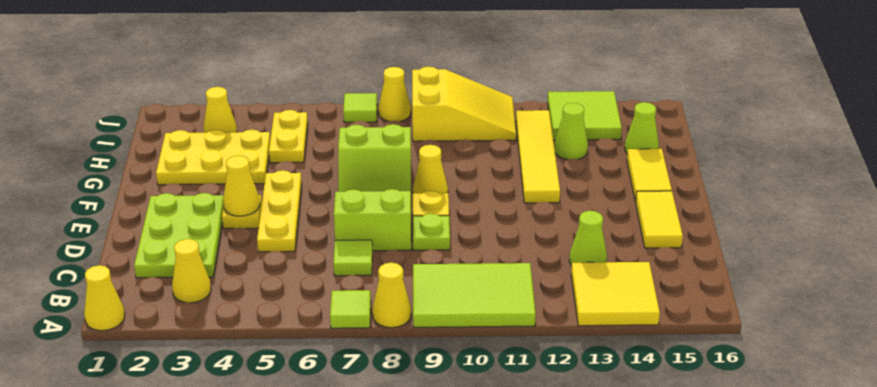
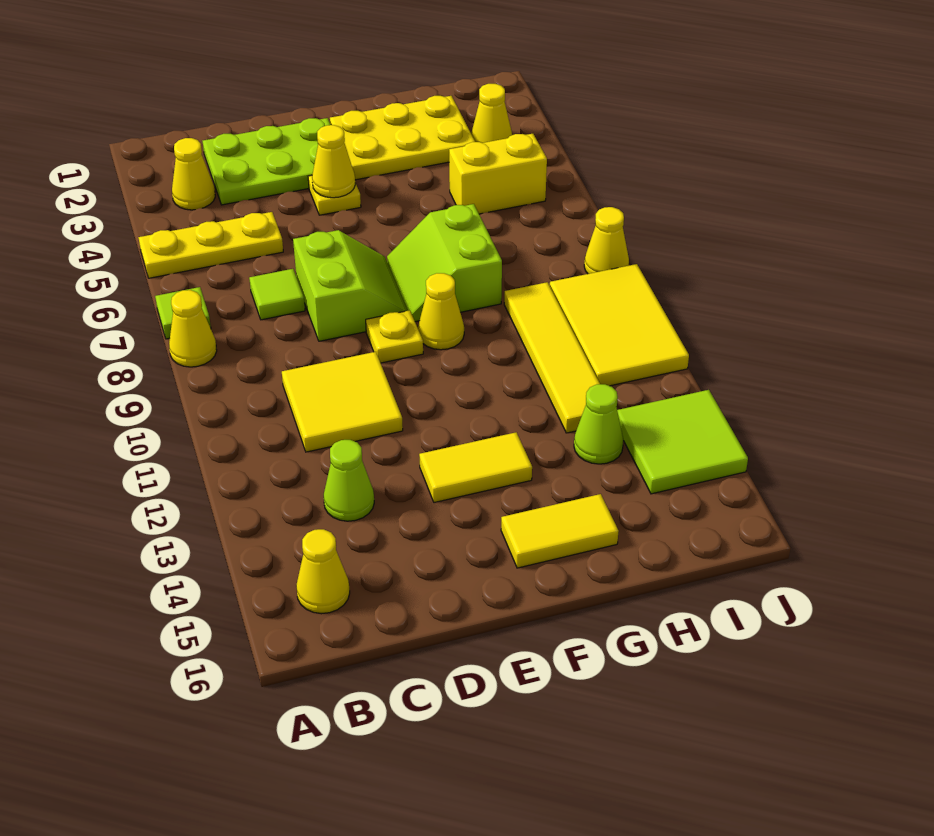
yellow 1x1 cone [84,265,125,331] -> yellow 1x1 cone moved to [296,529,350,614]
lime 2x3 tile [413,263,536,327] -> none
yellow 2x2 tile [571,262,660,326] -> yellow 2x2 tile moved to [282,352,403,452]
yellow 1x3 plate [257,170,302,252] -> yellow 1x3 plate moved to [138,212,283,278]
lime 1x1 plate [413,214,450,250] -> none
yellow 1x2 tile [636,191,683,248] -> yellow 1x2 tile moved to [419,432,532,503]
yellow 1x4 tile [516,110,560,203] -> yellow 1x4 tile turned to [504,282,600,433]
yellow 2x3 plate [156,130,270,185] -> yellow 2x3 plate turned to [330,96,475,180]
yellow 1x2 plate [269,110,308,163] -> yellow 1x2 brick [449,134,547,214]
lime 1x1 cone [625,102,659,153] -> none
yellow 2x3 slope [412,67,516,141] -> yellow 2x3 tile [550,264,689,386]
lime 1x1 tile [343,93,377,122] -> none

